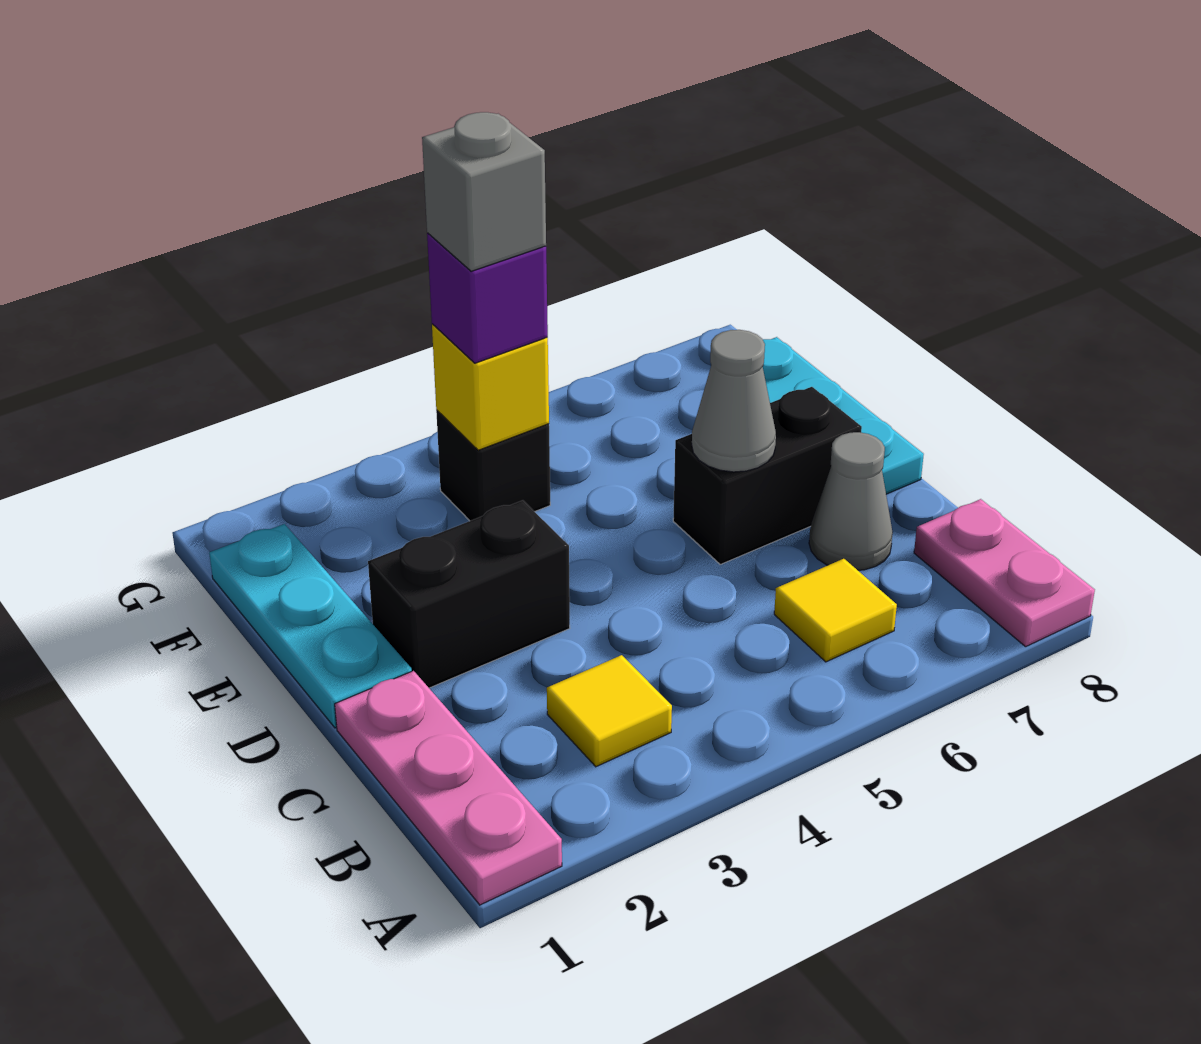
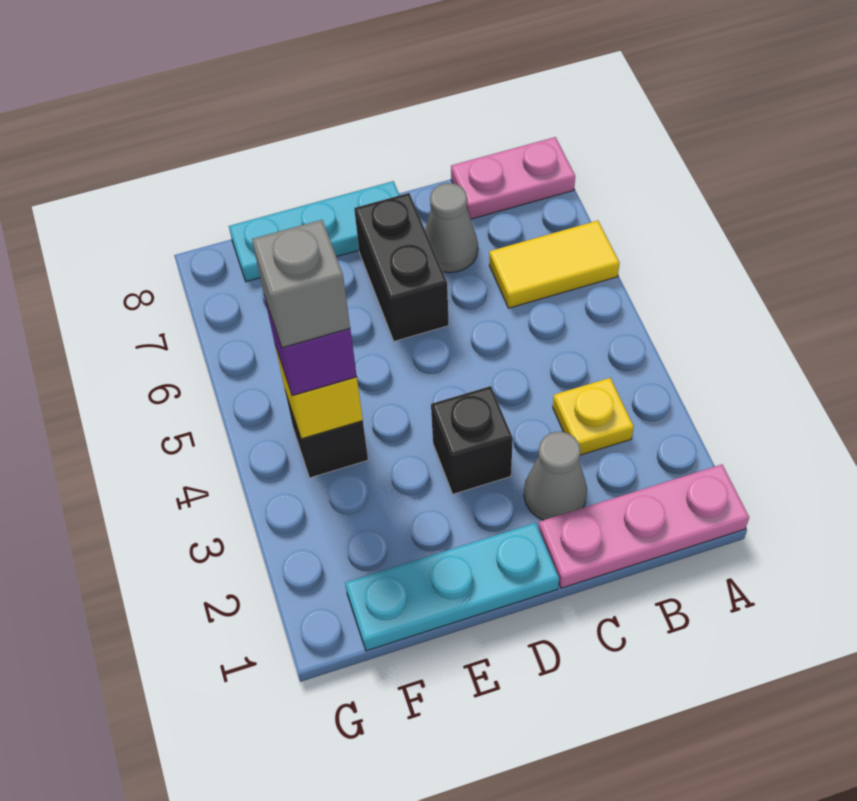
yellow 1x1 tile [547,655,672,767] -> yellow 1x1 plate [553,378,634,455]
yellow 1x1 tile [774,559,897,662] -> yellow 1x2 tile [489,221,620,308]
black 1x2 brick [368,500,570,688] -> black 1x1 brick [431,386,513,494]
grey 1x1 cone [692,330,776,472] -> grey 1x1 cone moved to [524,432,587,520]

